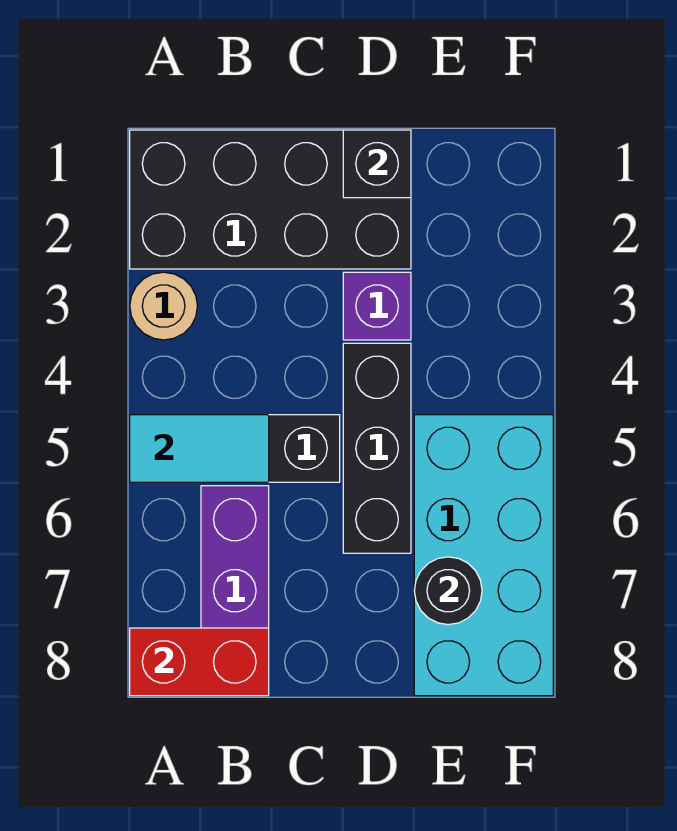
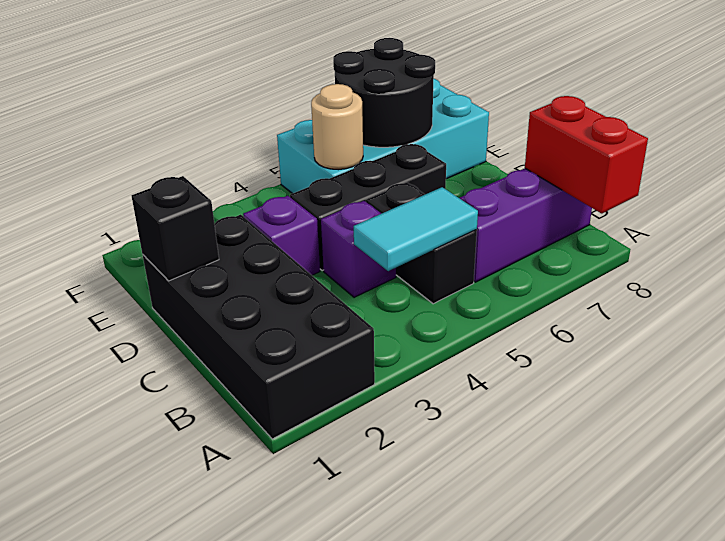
tan 1x1 round brick [130,272,197,340] -> tan 1x1 round brick moved to [311,84,363,170]
cyan 1x2 tile [130,415,269,482] -> cyan 1x2 tile turned to [354,187,478,271]
none -> purple 1x1 brick [321,201,396,297]
black 1x1 round brick [414,557,482,625] -> black 2x2 round brick [333,38,435,147]

